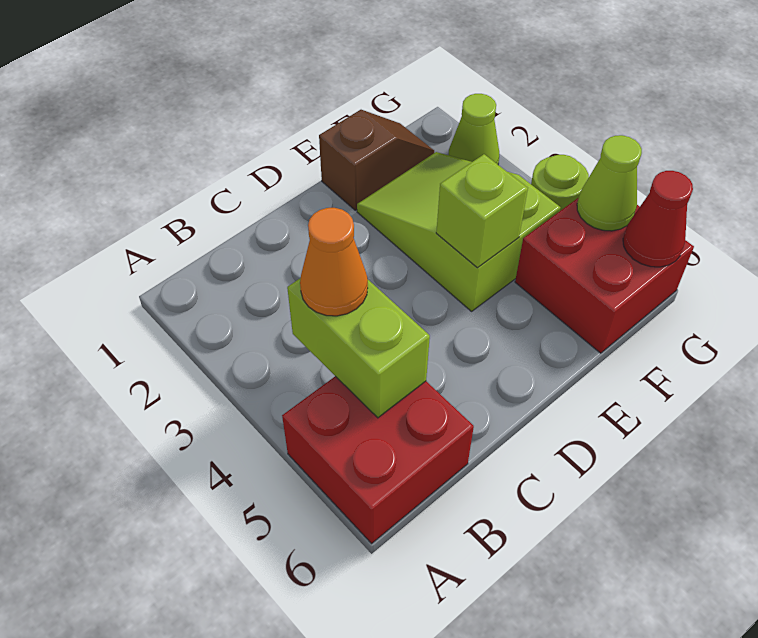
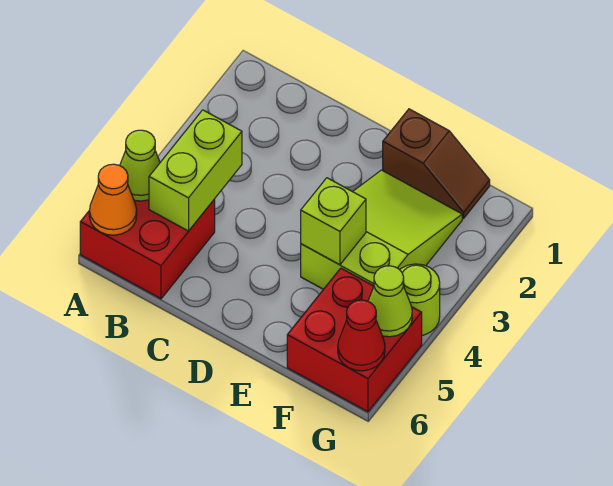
orange 1x1 cone [300,208,368,316] -> orange 1x1 cone moved to [89,164,137,235]
lime 1x1 cone [449,94,499,164] -> lime 1x1 cone moved to [120,130,160,201]

